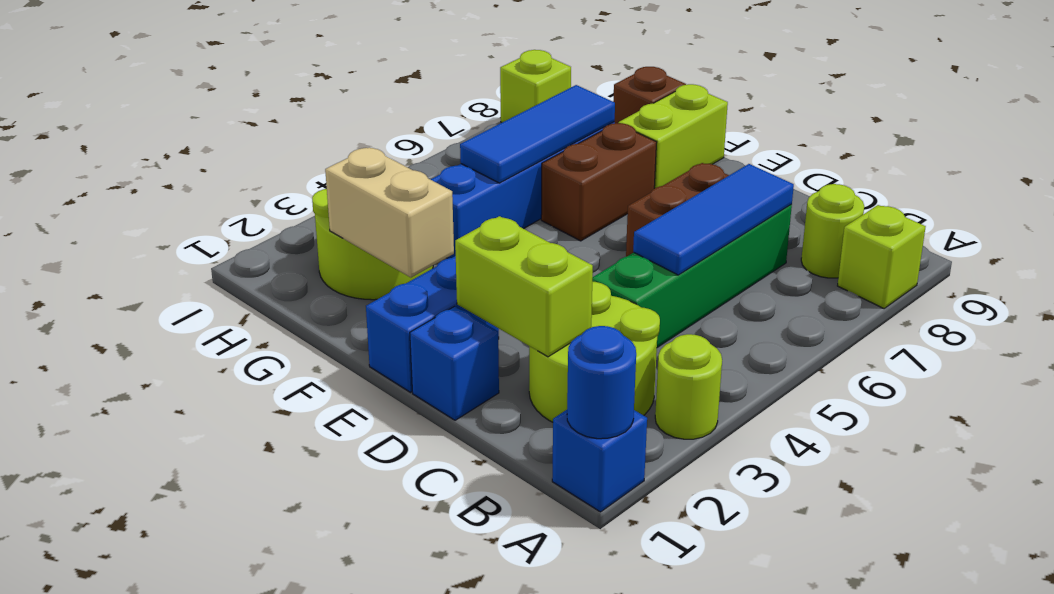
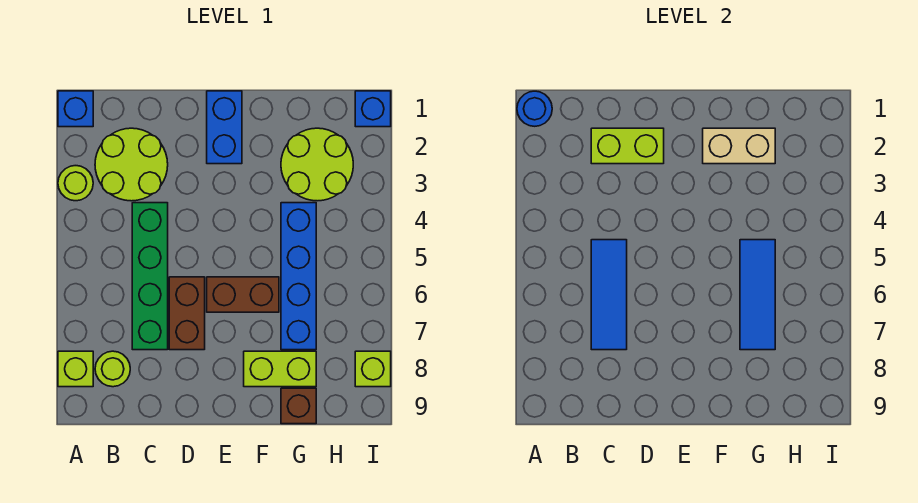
blue 1x1 brick [410,306,499,420] -> blue 1x1 brick moved to [355,91,391,127]
brown 1x2 brick [541,123,657,241] -> brown 1x2 brick turned to [207,277,279,312]
lime 1x2 brick [618,84,728,189] -> lime 1x2 brick turned to [244,351,316,387]

